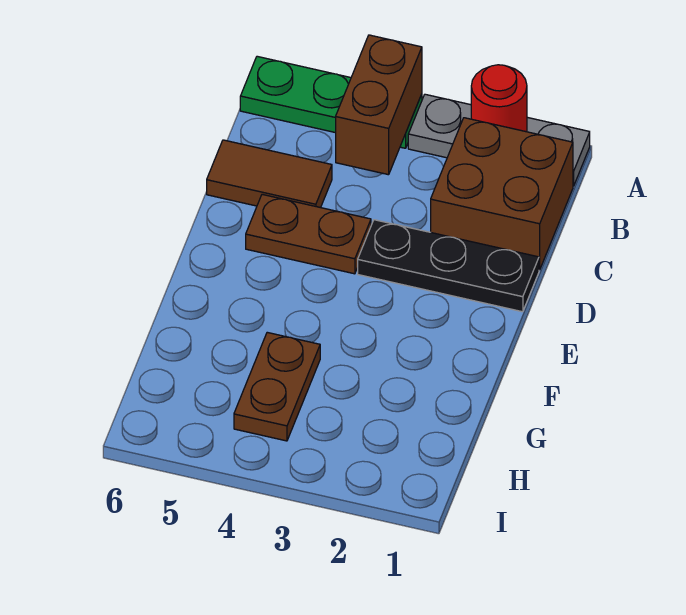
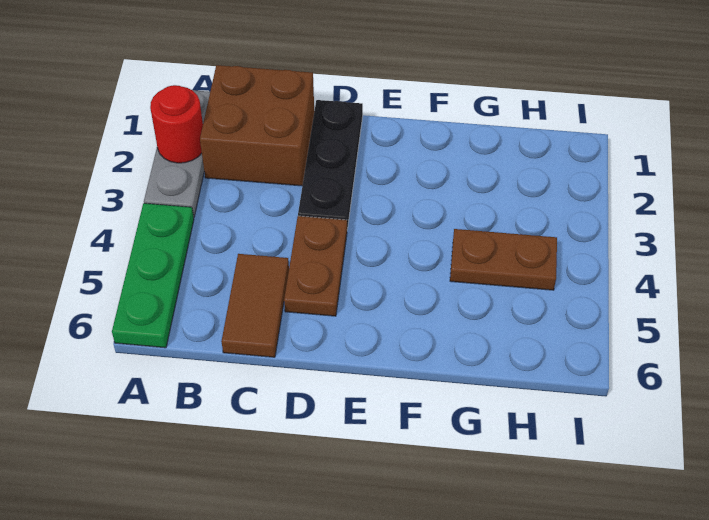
brown 1x2 brick [336,35,422,175] -> none

